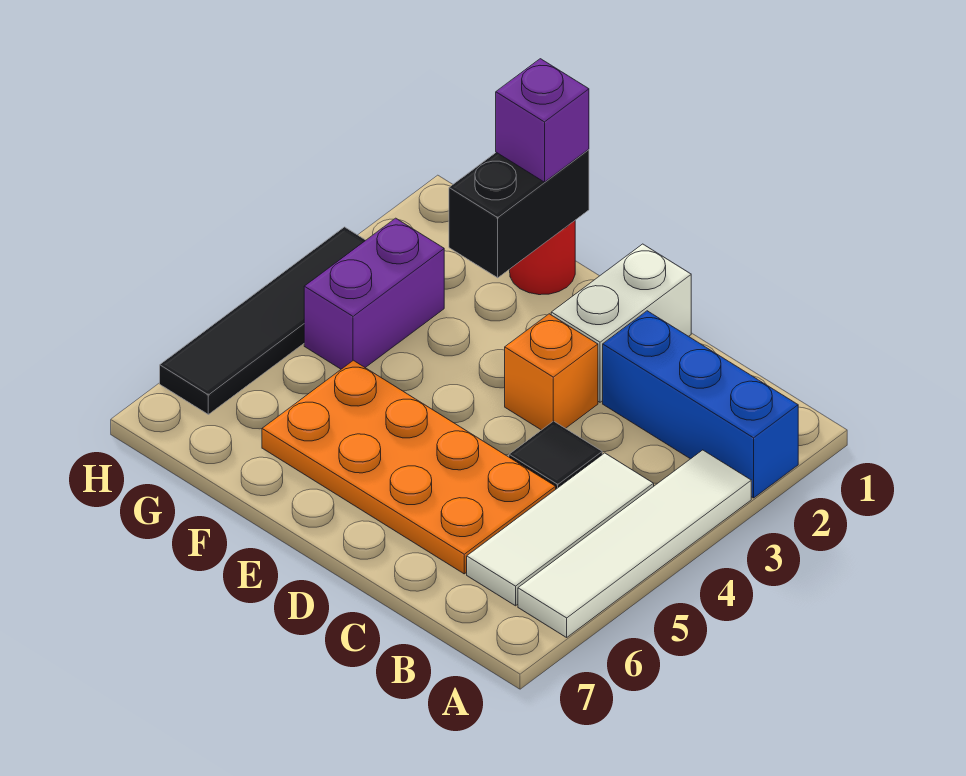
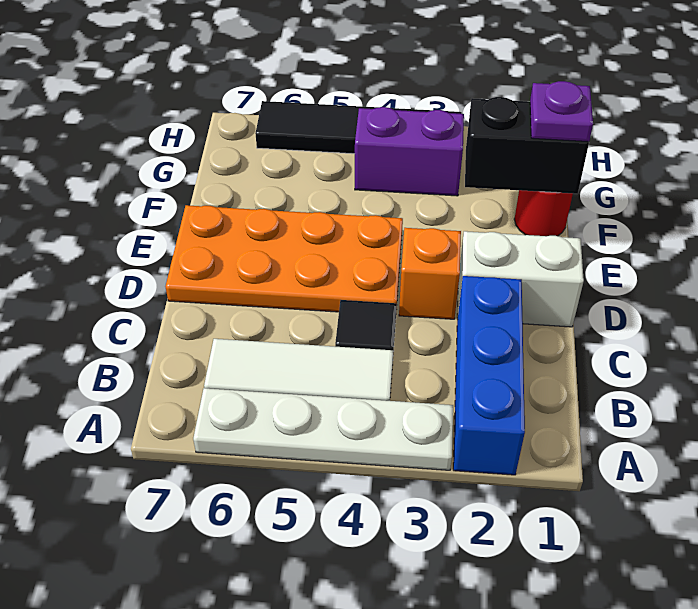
white 1x4 tile [518,450,751,637] -> white 1x4 plate [193,388,453,470]
orange 2x4 plate [262,360,556,574] -> orange 2x4 plate turned to [165,205,403,312]
purple 1x1 brick [496,59,589,182] -> purple 1x1 plate [530,81,593,142]

